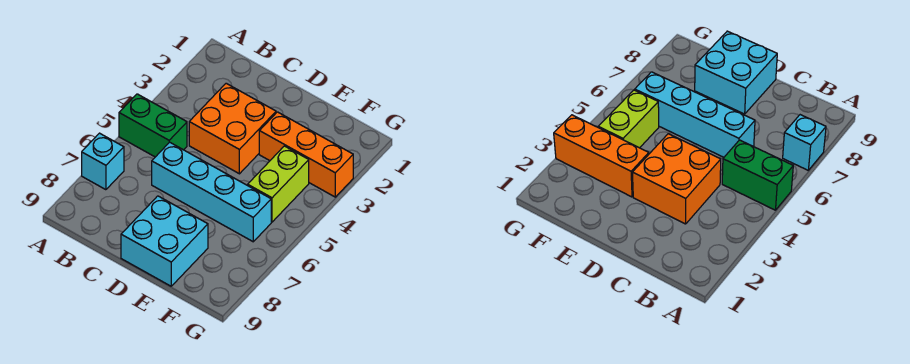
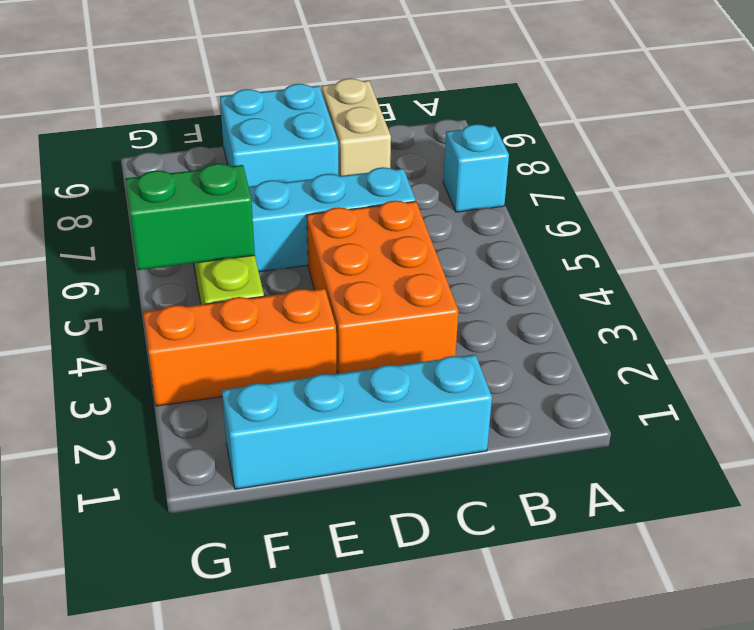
green 1x2 brick [119,94,187,157] -> green 1x2 brick moved to [125,164,255,270]
none -> cyan 1x4 brick [222,355,492,489]
orange 2x2 brick [189,83,276,174] -> orange 2x3 brick [307,201,458,374]
none -> tan 1x2 brick [322,78,391,176]

